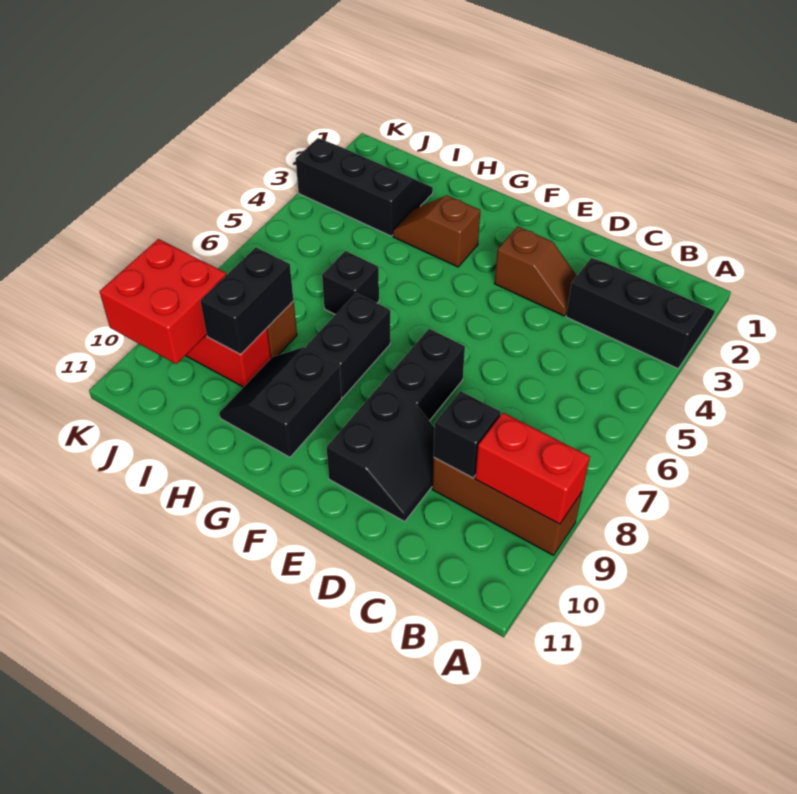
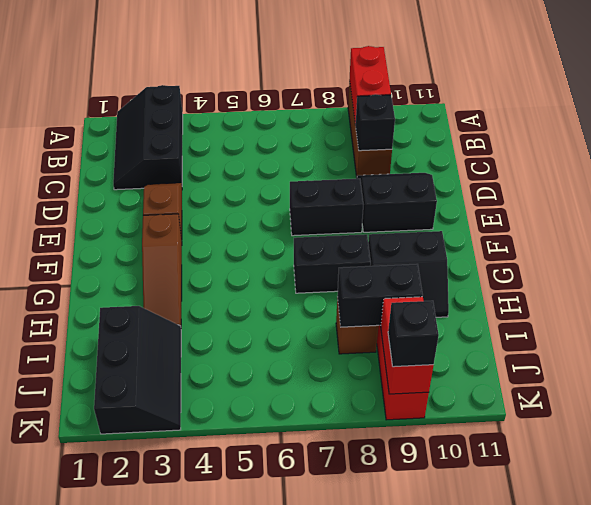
brown 1x2 slope [393,195,480,267] -> brown 1x3 slope [142,214,182,326]
black 1x1 brick [322,251,379,315] -> black 1x1 brick moved to [388,301,439,367]
black 2x3 slope [296,138,433,236] -> black 2x3 slope turned to [94,306,181,434]
red 2x2 brick [100,239,226,364] -> red 1x2 brick [381,297,434,394]

